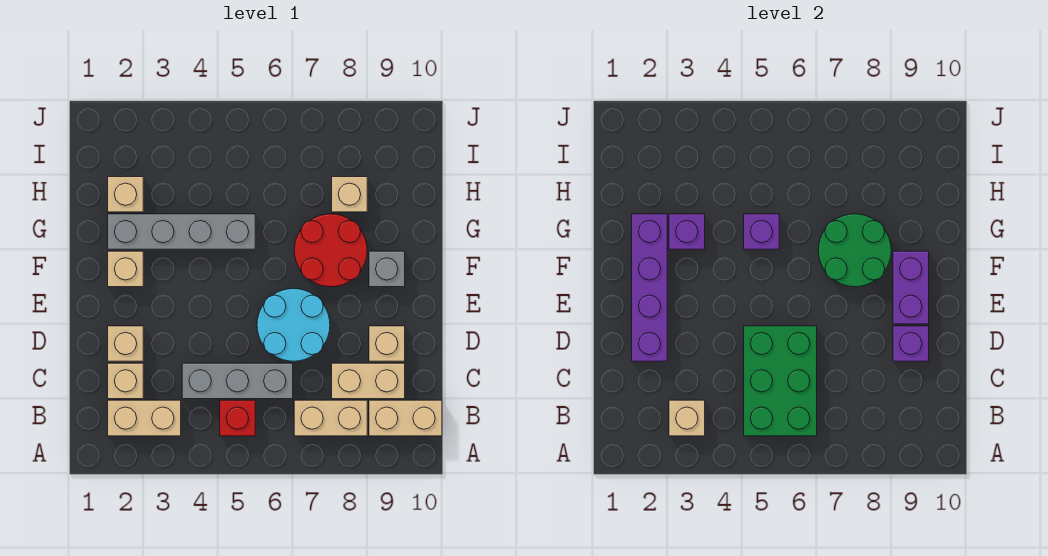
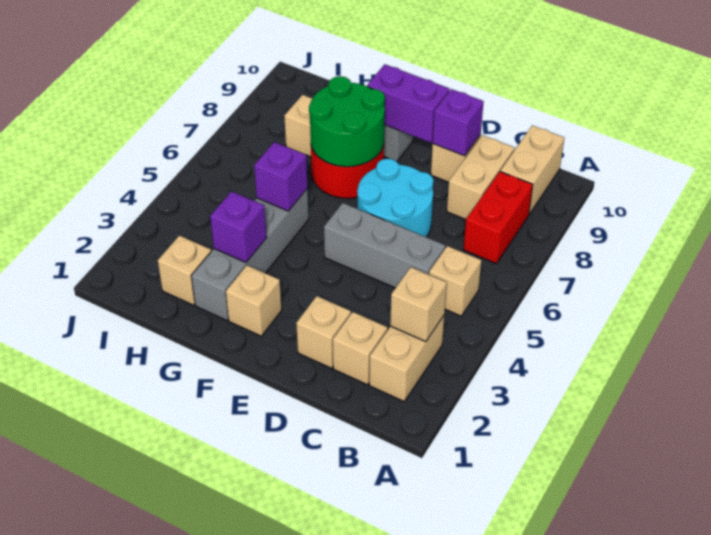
red 1x1 brick [220,400,255,436] -> tan 1x1 brick [429,246,481,316]
green 2x3 brick [744,326,817,436] -> none
tan 1x2 brick [294,400,367,436] -> red 1x2 brick [463,172,533,264]
grey 1x3 brick [182,363,293,399] -> grey 1x3 brick turned to [324,203,445,288]
purple 1x4 brick [632,214,667,361] -> none

